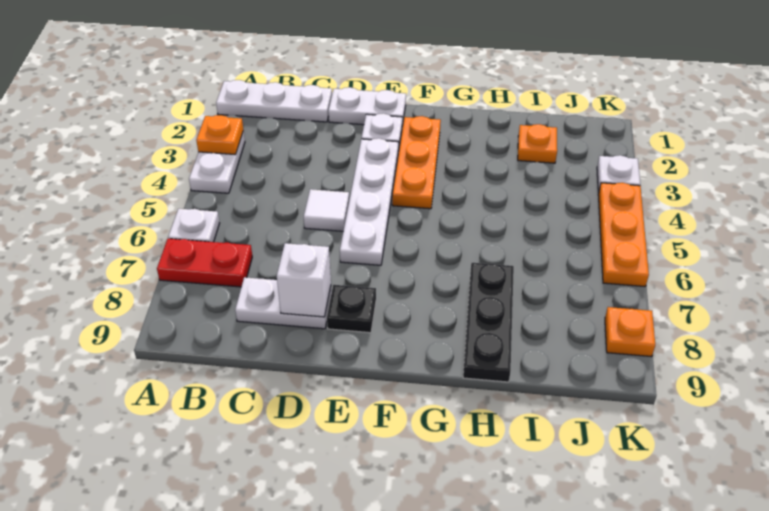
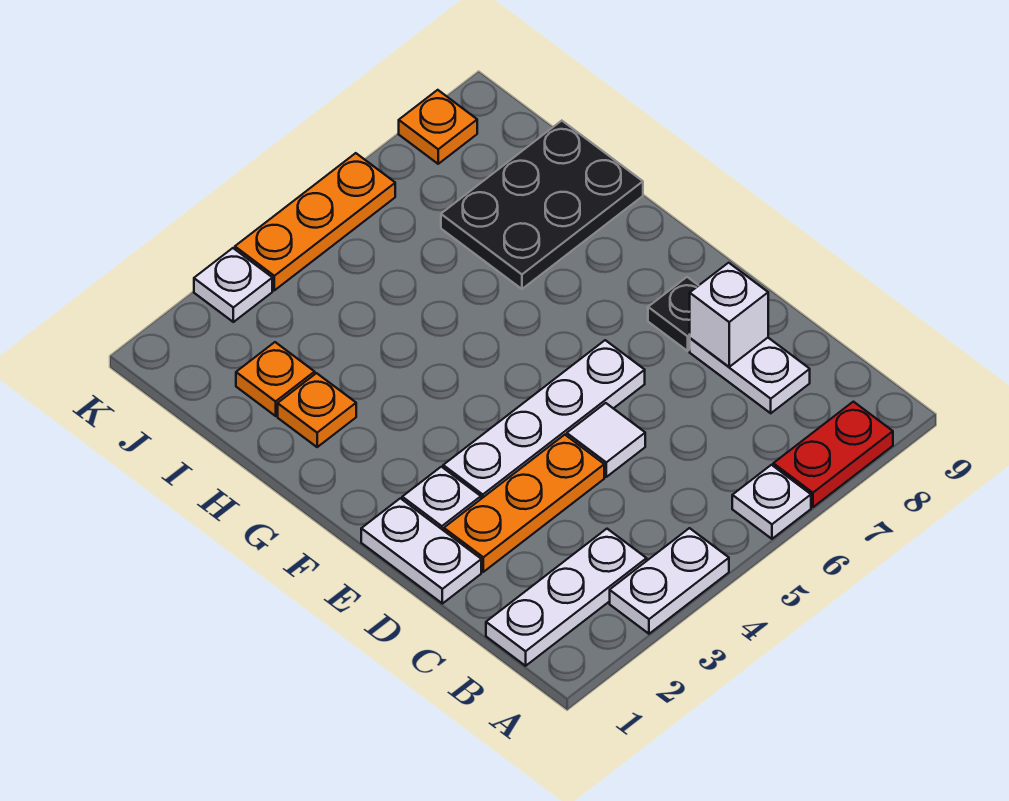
white 1x3 plate [216,80,332,122] -> white 1x3 plate turned to [486,529,647,666]
orange 1x1 plate [196,115,243,155] -> orange 1x1 plate moved to [278,373,356,447]
red 1x2 plate [157,239,252,287] -> red 1x2 plate turned to [773,402,893,507]
orange 1x3 plate [392,116,441,209] -> orange 1x3 plate moved to [444,435,604,572]
black 1x3 plate [463,263,514,382] -> black 2x3 plate [441,121,643,289]

